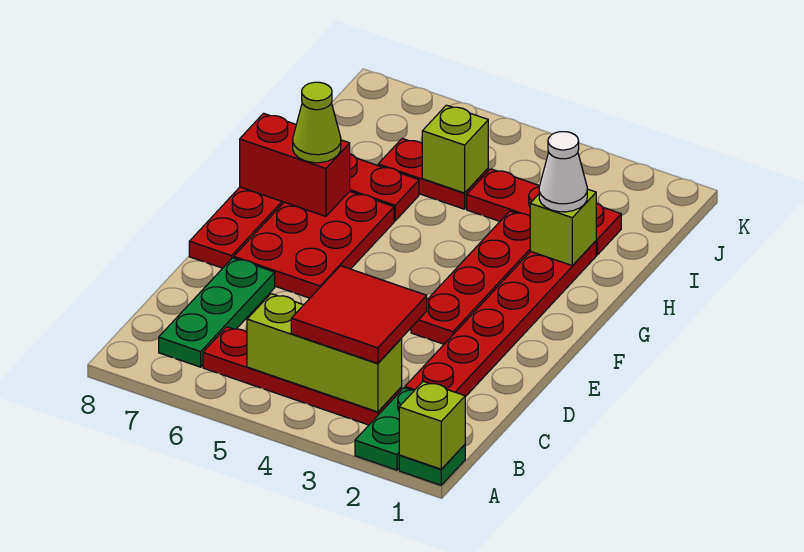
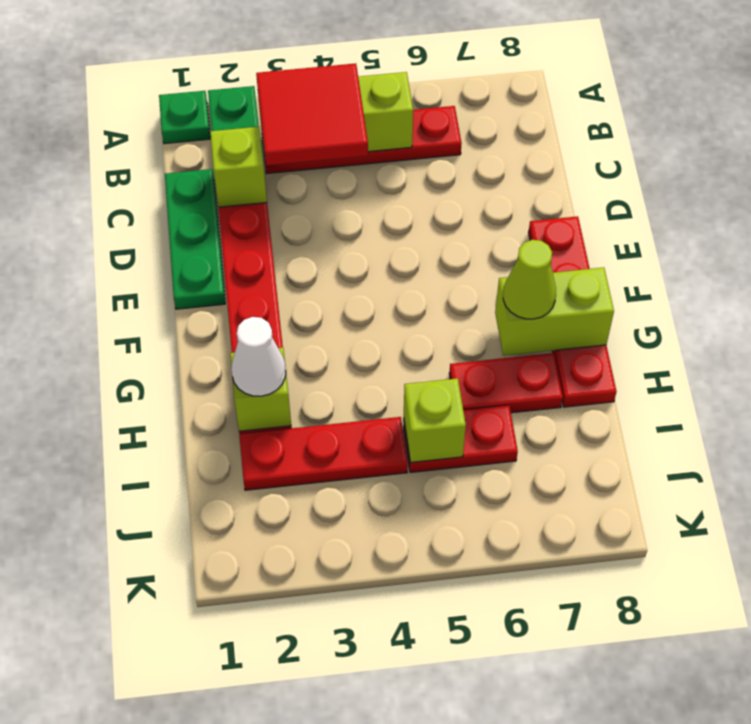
lime 1x1 brick [399,381,465,469] -> lime 1x1 brick moved to [210,127,267,207]
green 1x3 plate [159,258,275,367] -> green 1x3 plate moved to [165,169,225,309]
red 1x4 plate [411,211,531,344] -> none
red 2x3 plate [234,191,394,298] -> none
red 1x2 brick [240,113,350,216] -> lime 1x2 brick [495,267,614,356]

